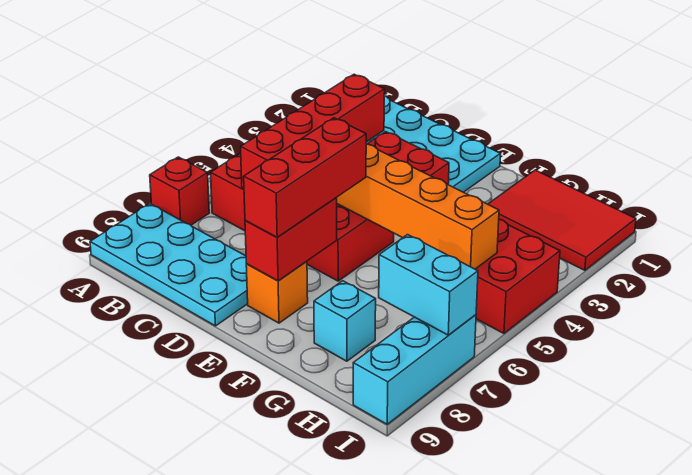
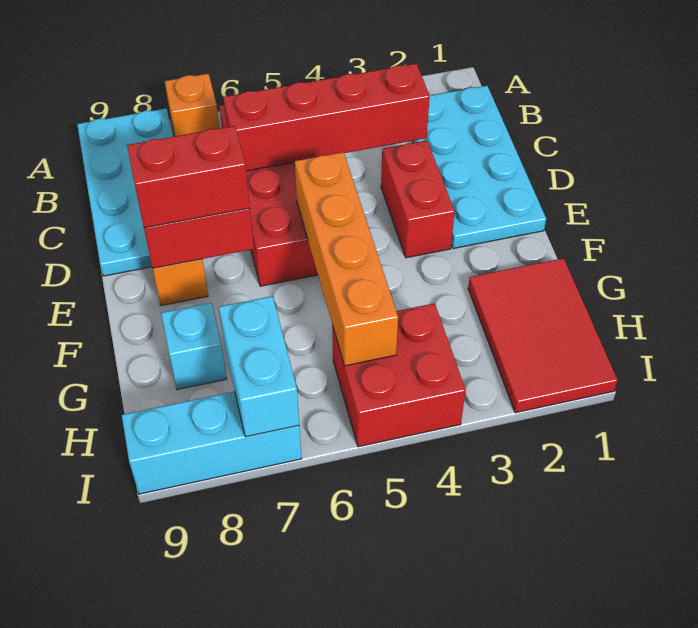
red 1x1 brick [150,157,209,225] -> orange 1x1 brick [165,74,220,136]
red 1x3 brick [244,118,366,237] -> red 1x2 brick [127,126,250,228]

